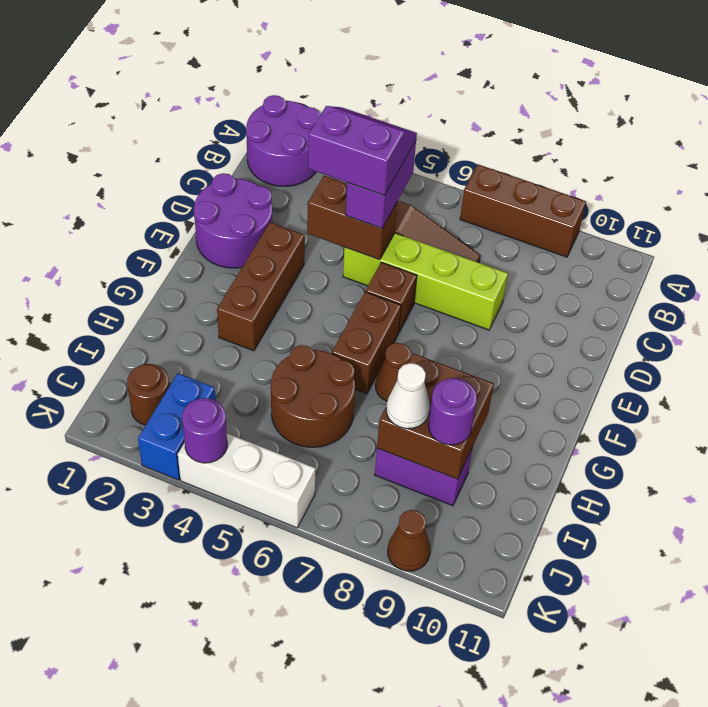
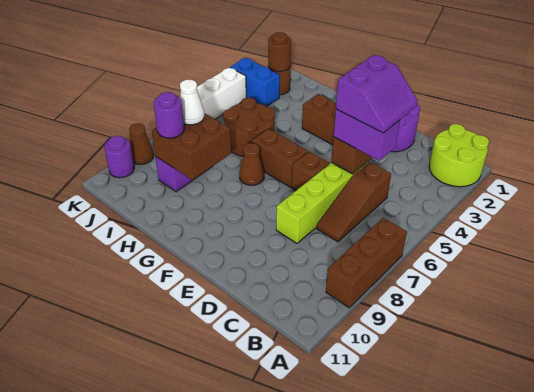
purple 2x2 round brick [246,95,321,186] -> lime 2x2 round brick [429,124,489,187]
none -> brown 1x1 round brick [268,32,291,71]
purple 1x1 round brick [182,398,227,463] -> purple 1x1 round brick moved to [104,136,134,178]

